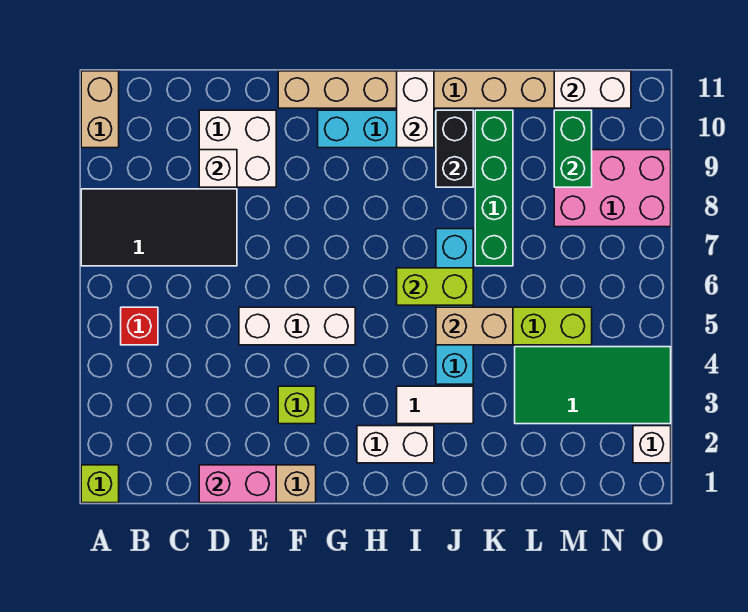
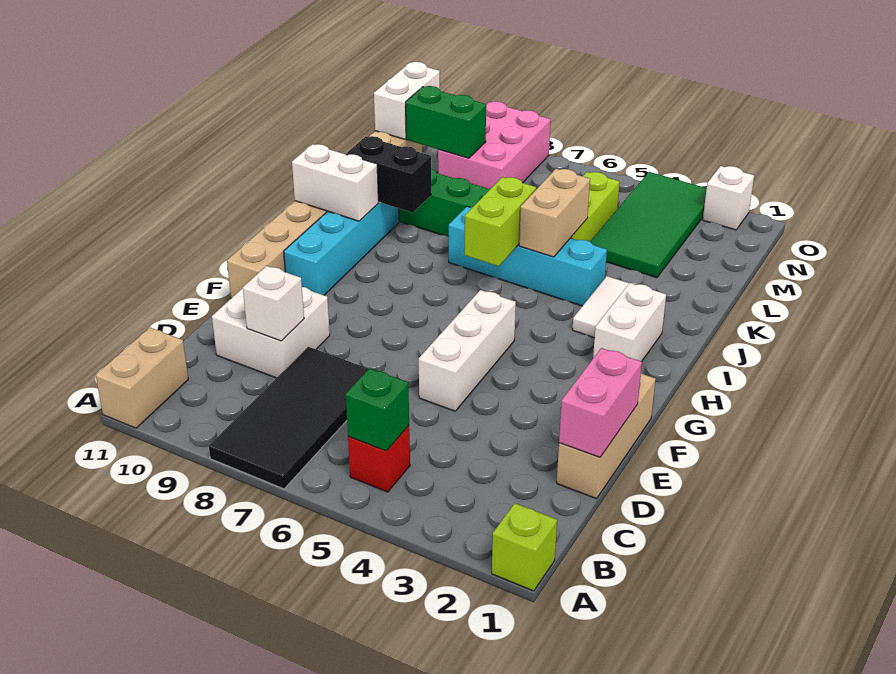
tan 1x2 brick [81,71,119,148] -> tan 1x2 brick turned to [96,328,188,428]
none -> green 1x1 brick [346,368,409,451]
lime 1x1 brick [278,386,316,424] -> none

